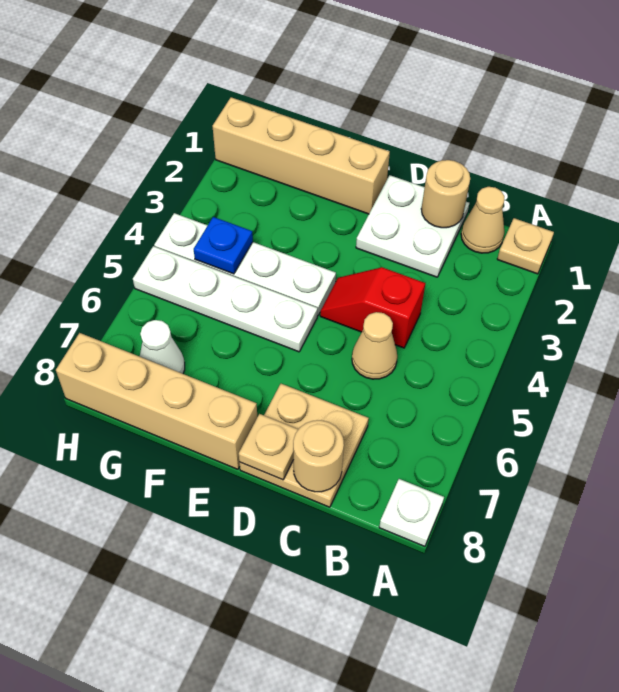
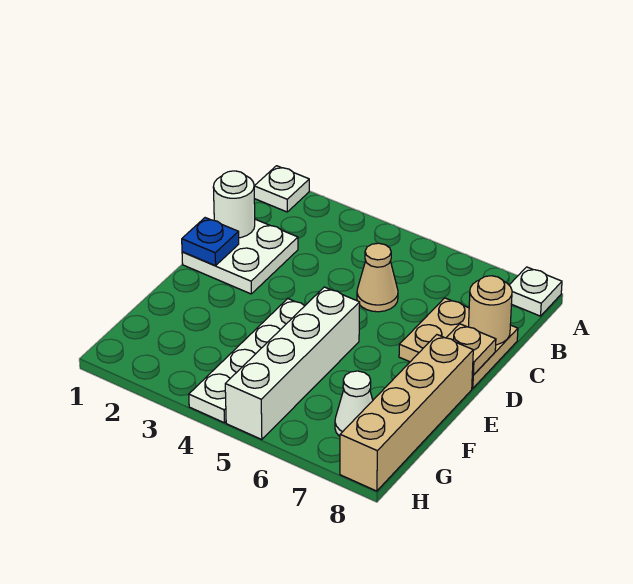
tan 1x1 plate [497,218,554,274] -> white 1x1 plate [254,166,309,212]
tan 1x1 cone [461,187,505,253] -> none
tan 1x1 round brick [421,160,470,228] -> white 1x1 round brick [213,171,255,238]
red 1x2 slope [320,267,425,348] -> none
tan 1x4 brick [213,97,390,214] -> none
white 1x4 plate [133,246,318,352] -> white 1x4 brick [225,287,360,440]
blue 1x1 plate [194,217,253,274] -> blue 1x1 plate moved to [182,218,239,266]

